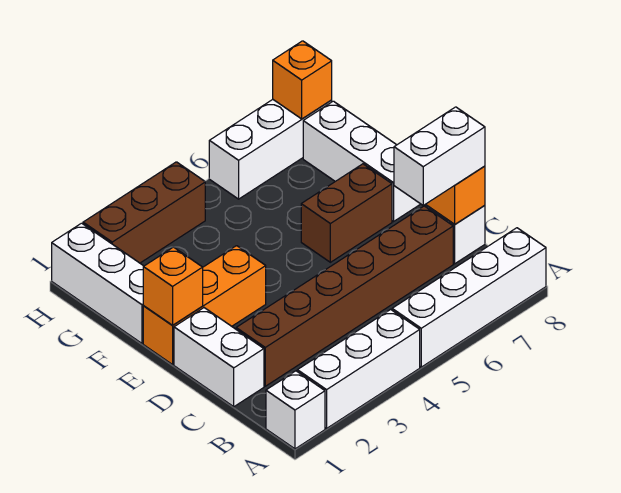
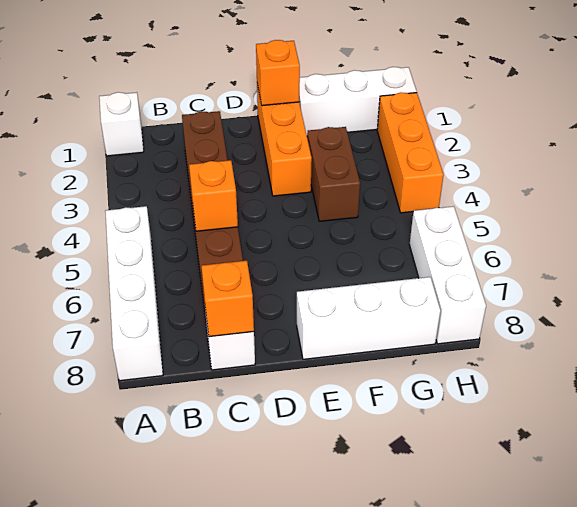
white 1x3 brick [297,309,420,428] -> none
white 1x2 brick [174,308,264,407] -> none
white 1x2 brick [394,107,485,205] -> none
brown 1x2 brick [301,164,392,262] -> brown 1x2 brick moved to [307,127,360,221]
brown 1x3 brick [83,162,205,263] -> orange 1x3 brick [377,92,444,213]
orange 1x1 brick [273,41,332,119] -> orange 1x1 brick moved to [189,160,238,231]

